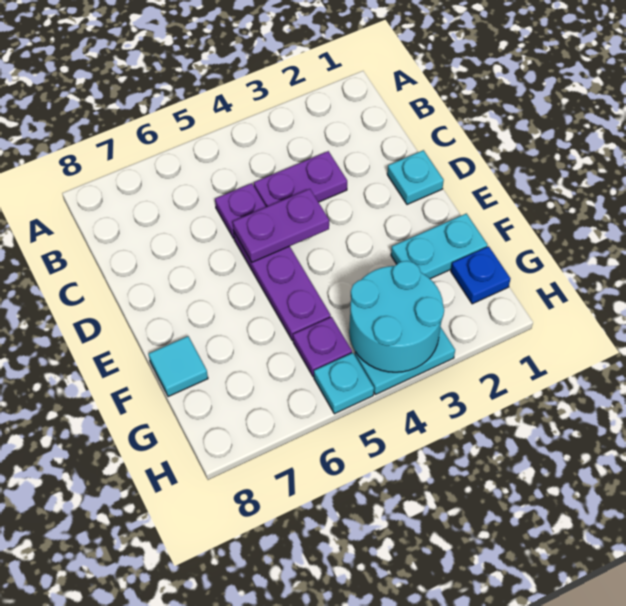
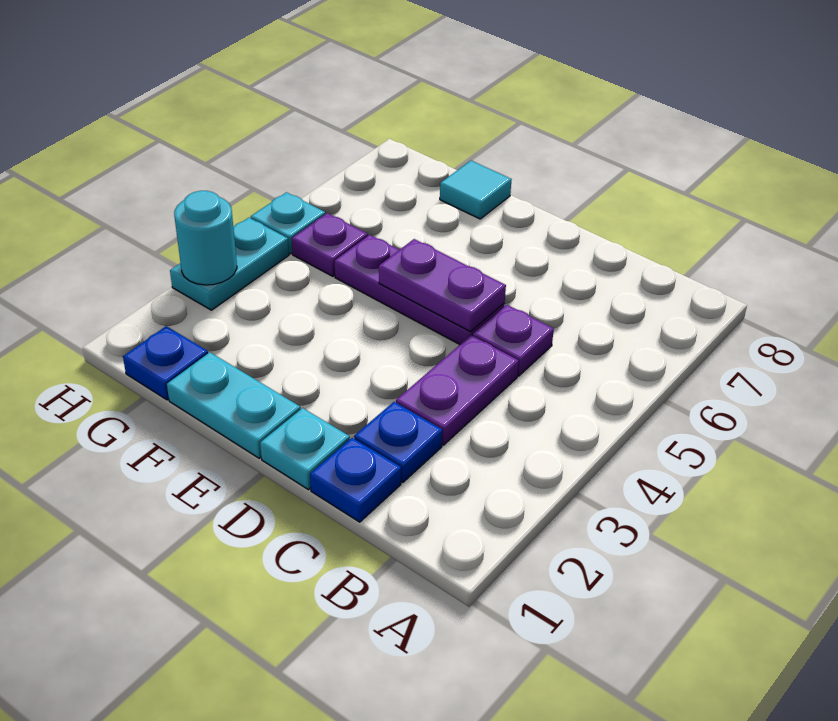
none -> blue 1x1 plate [310,438,401,522]
none -> blue 1x1 plate [354,402,442,482]
purple 1x2 plate [233,189,329,262] -> purple 1x2 plate turned to [379,239,506,332]
cyan 1x2 plate [391,214,488,279] -> cyan 1x2 plate turned to [167,352,301,458]
cyan 2x2 round brick [349,261,444,372] -> cyan 1x1 round brick [174,191,237,285]

